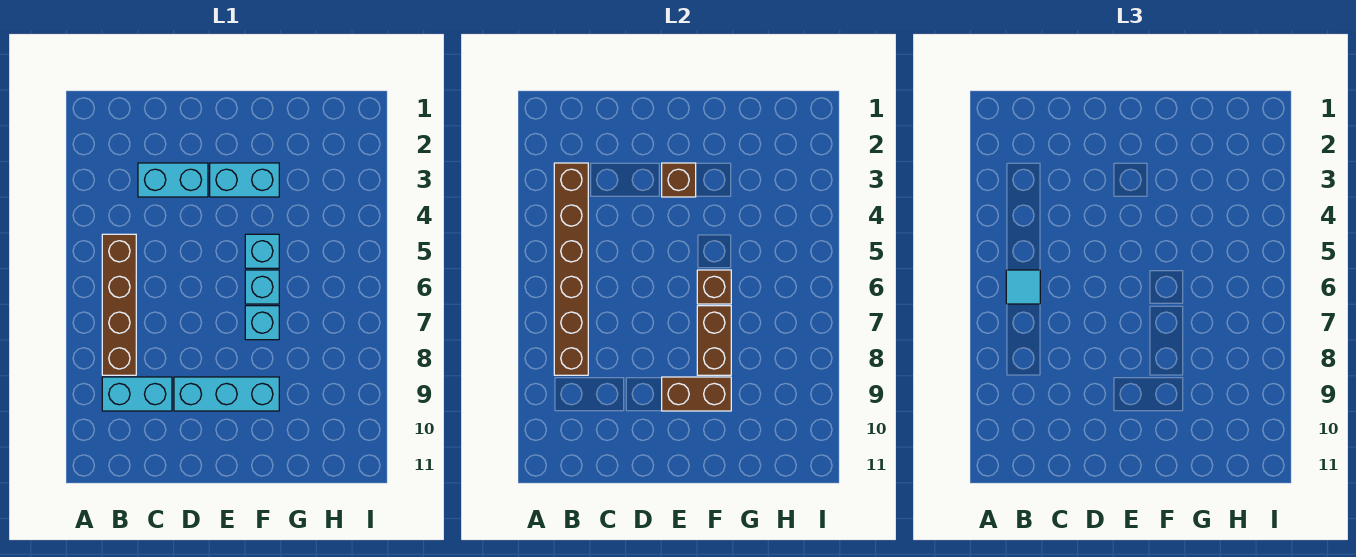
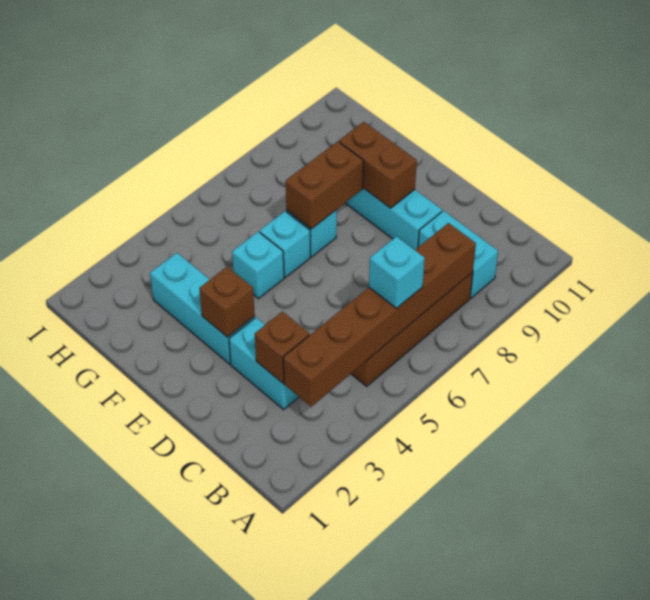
cyan 1x1 tile [1006,270,1040,304] -> cyan 1x1 brick [369,236,425,309]
cyan 1x2 brick [210,163,279,197] -> cyan 1x3 brick [150,253,255,364]
brown 1x1 brick [697,270,731,304] -> brown 1x1 brick moved to [255,312,310,383]

